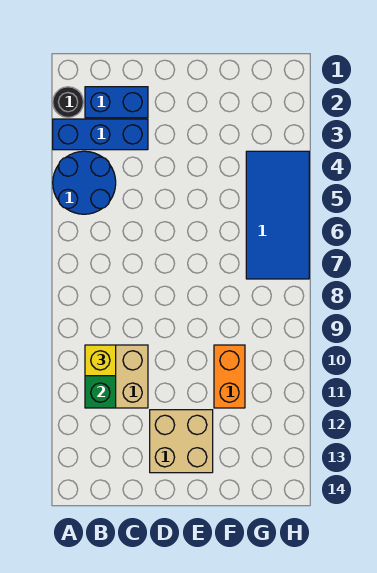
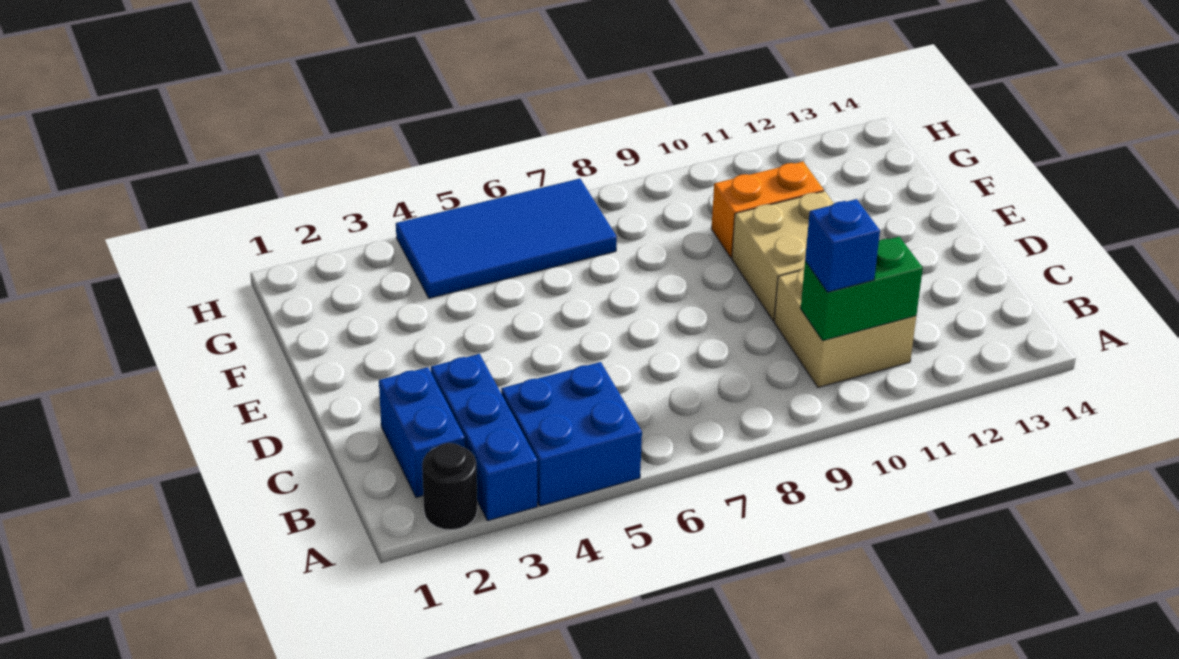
blue 2x2 round brick [53,151,116,214] -> blue 2x2 brick [501,362,642,506]
yellow 1x1 brick [85,345,116,376] -> blue 1x1 brick [805,199,880,292]
tan 2x2 brick [150,410,213,473] -> tan 2x2 brick moved to [732,191,834,321]

